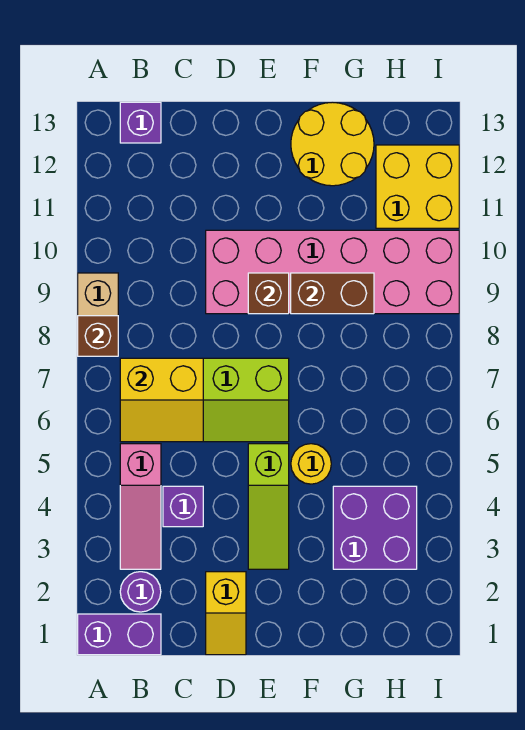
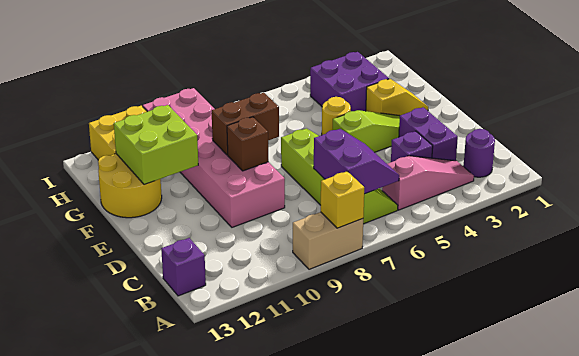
purple 1x2 brick [78,614,161,655] -> purple 1x2 brick moved to [399,107,458,161]
brown 1x1 brick [78,316,118,356] -> yellow 1x1 brick [321,171,364,228]
yellow 2x2 slope [120,358,203,442] -> purple 2x2 slope [314,129,399,194]
yellow 1x2 slope [206,572,246,655] -> yellow 1x2 slope moved to [366,79,428,116]
brown 1x2 brick [291,273,374,314] -> brown 1x2 brick turned to [212,93,279,155]
none -> lime 2x2 brick [114,105,198,185]

